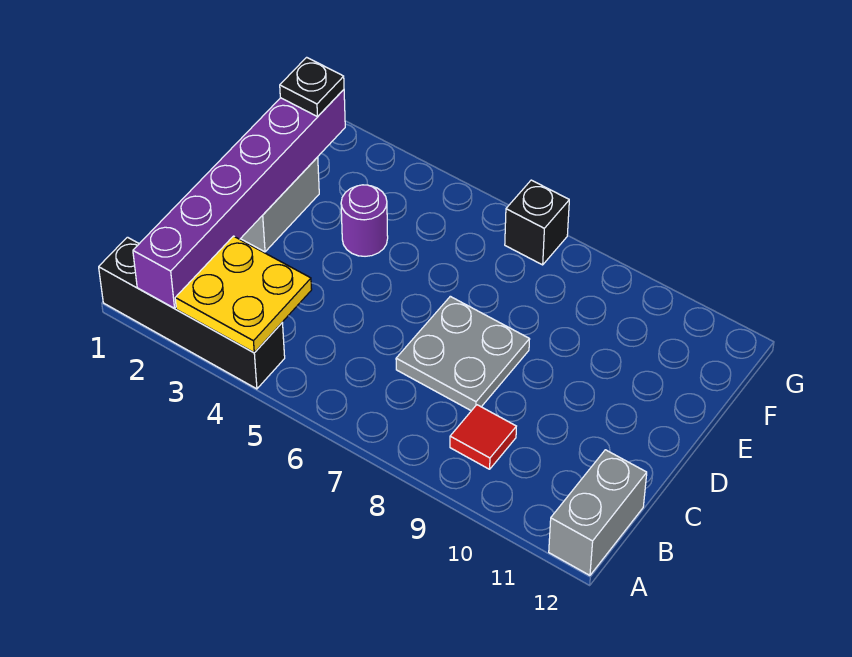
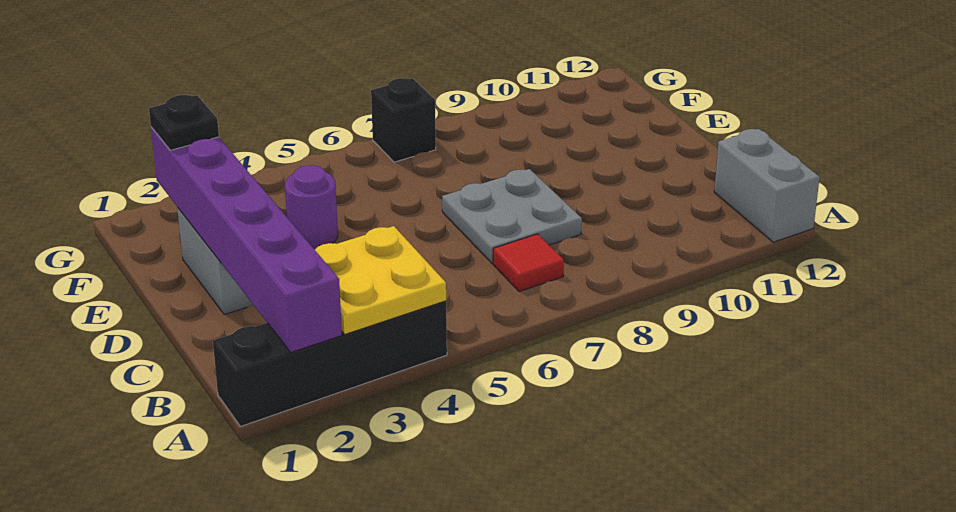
red 1x1 tile [450,405,516,469] -> red 1x1 tile moved to [493,234,564,292]

